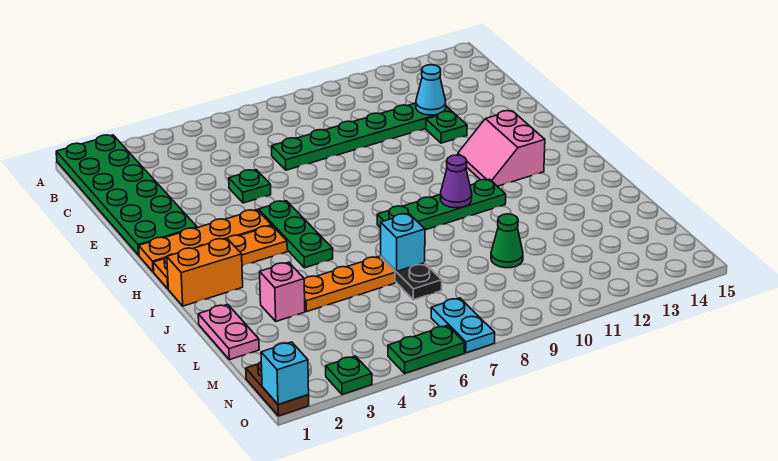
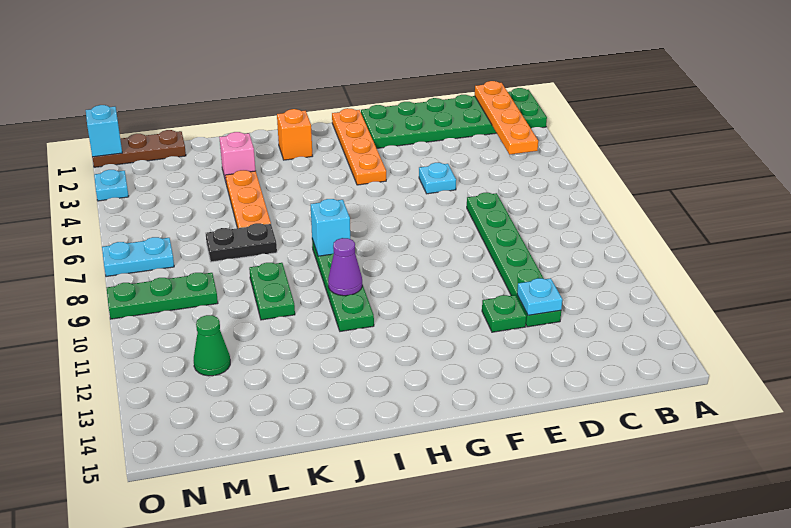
cyan 1x1 cone [416,65,446,115] -> cyan 1x1 plate [517,278,562,315]
green 1x1 plate [229,170,271,203] -> cyan 1x1 plate [419,163,456,194]
green 1x3 plate [258,201,333,268] -> green 1x3 plate moved to [106,273,218,319]
pink 2x2 slope [458,111,545,186] -> none
orange 1x4 plate [153,226,287,289] -> orange 1x4 plate moved to [475,81,538,155]
orange 1x2 brick [167,238,243,306] -> orange 1x1 brick [277,109,312,160]
pink 1x2 plate [198,304,259,360] -> none
cyan 1x1 brick [381,213,425,271] -> cyan 1x1 brick moved to [311,199,350,256]
green 1x1 cone [491,214,523,268] -> green 1x1 cone moved to [194,315,230,376]
brown 1x2 plate [246,362,309,416] -> brown 1x3 plate [92,130,186,167]
green 1x1 plate [326,356,372,395] -> cyan 1x1 plate [94,170,129,201]
green 1x2 plate [388,325,464,373] -> green 1x2 plate moved to [249,263,295,320]

